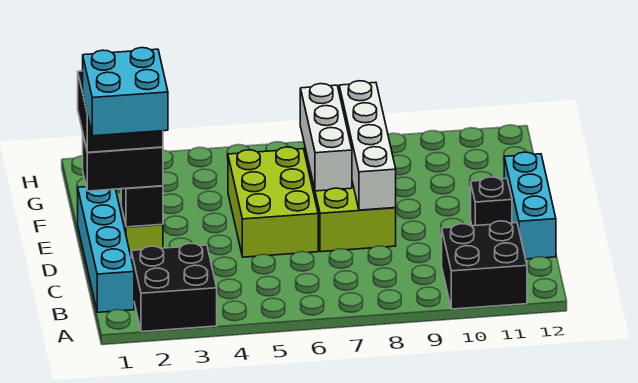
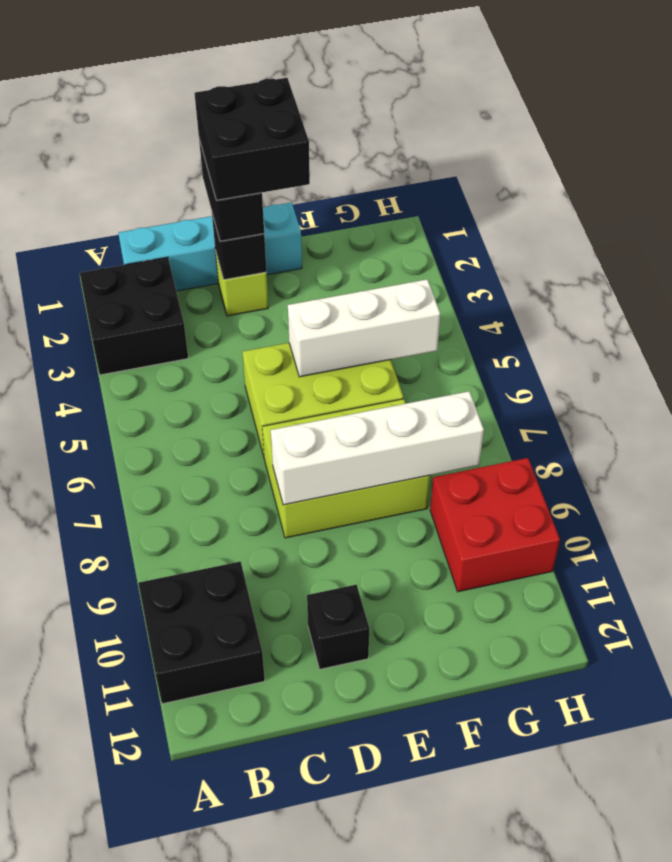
cyan 2x2 brick [83,48,168,136] -> none
cyan 1x3 brick [504,152,556,259] -> none
white 1x3 brick [300,84,352,191] -> white 1x3 brick moved to [288,279,440,377]
none -> red 2x2 brick [430,458,560,592]

